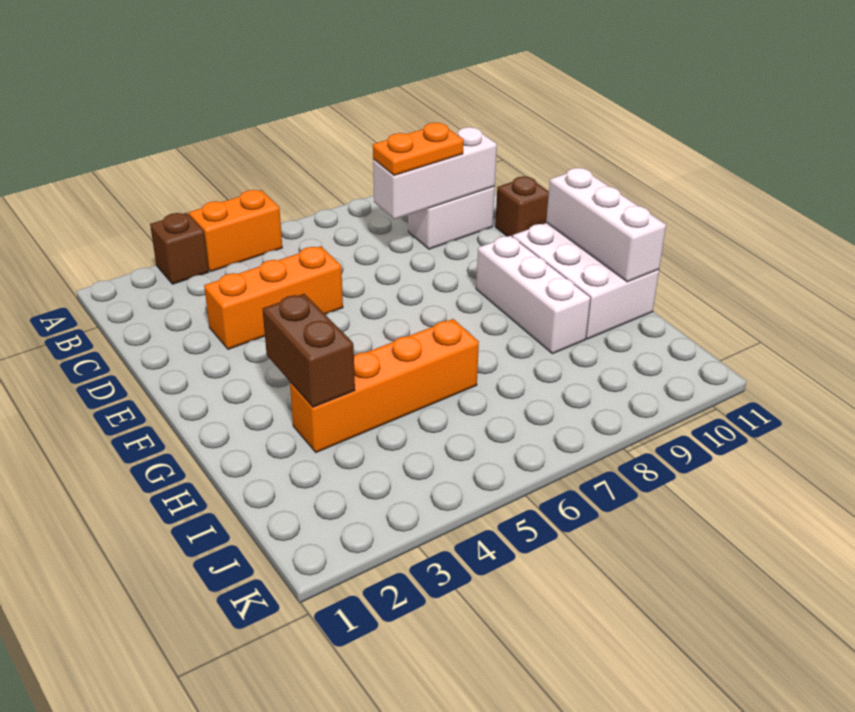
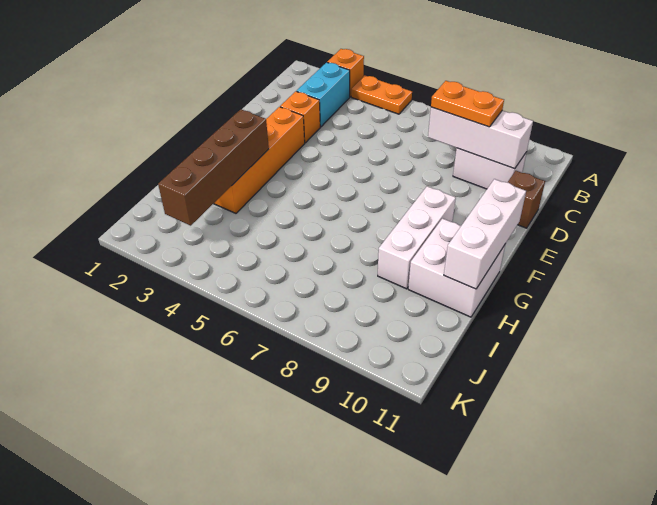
brown 1x1 brick [150,213,209,284] -> orange 1x1 brick [327,49,364,97]
orange 1x2 brick [189,190,282,272] -> orange 1x2 plate [351,75,412,114]
none -> cyan 1x2 brick [297,62,350,127]
orange 1x3 brick [204,246,343,349] -> orange 1x1 brick [280,91,320,143]
white 2x3 brick [513,223,659,339] -> white 2x2 brick [408,219,505,317]
brown 1x2 brick [262,294,355,407] -> brown 1x4 brick [158,109,269,226]
orange 1x4 brick [290,319,479,453] -> orange 1x4 brick turned to [214,107,305,213]

